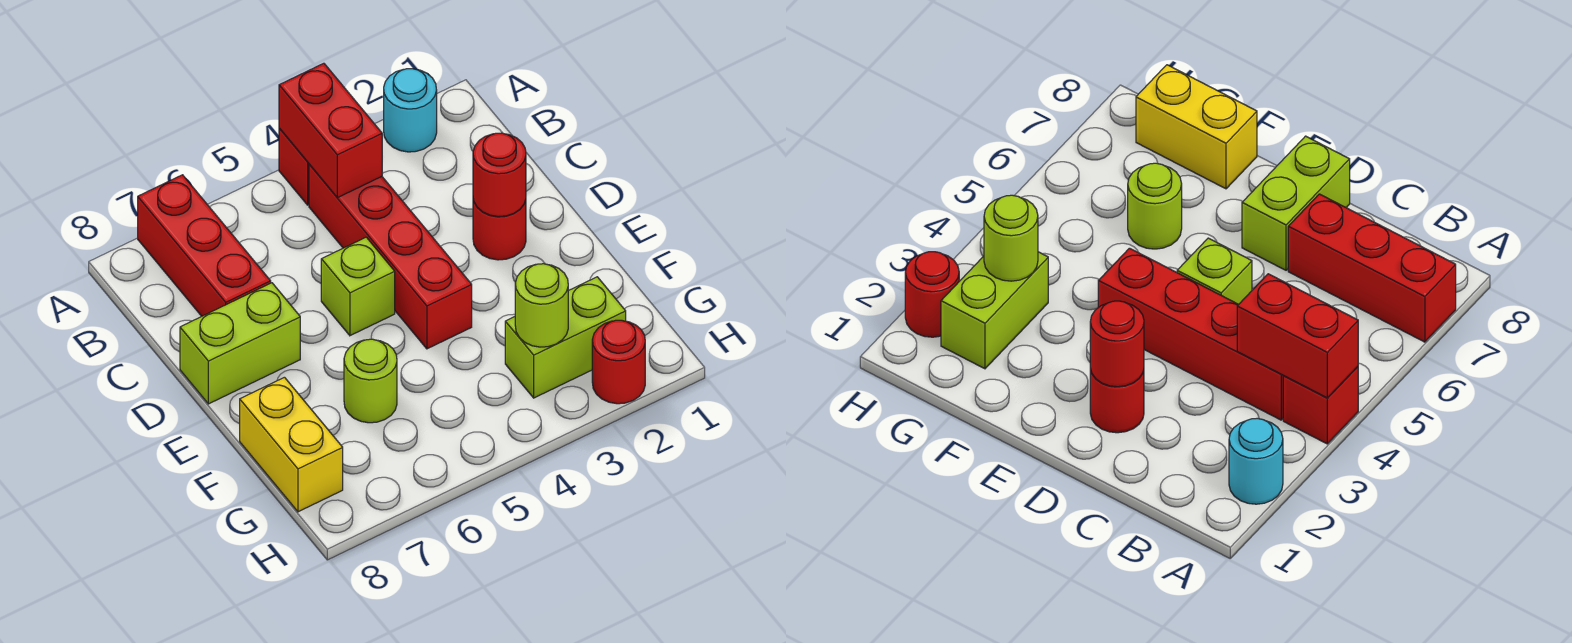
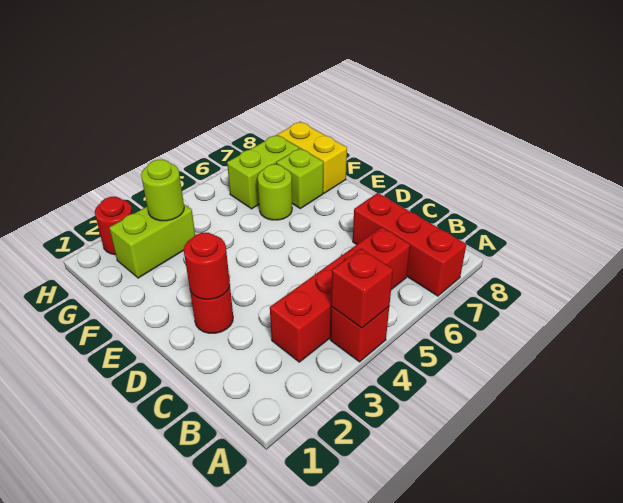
cyan 1x1 round brick [384,69,437,152] -> none
red 1x2 brick [279,63,382,198] -> red 1x1 brick [331,249,393,328]
red 1x4 brick [309,164,472,349] -> red 1x4 brick turned to [270,227,410,362]
lime 1x1 brick [321,237,395,336] -> lime 1x1 brick moved to [277,148,324,208]
lime 1x2 brick [180,283,300,404] -> lime 1x2 brick moved to [227,135,299,209]

